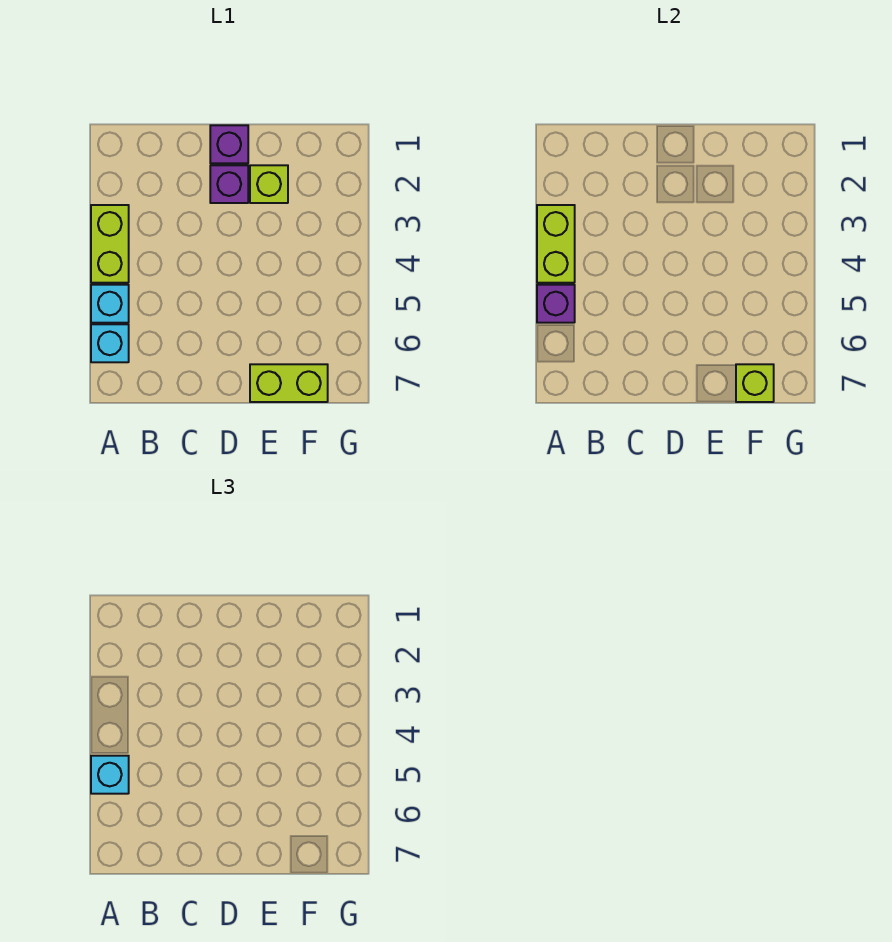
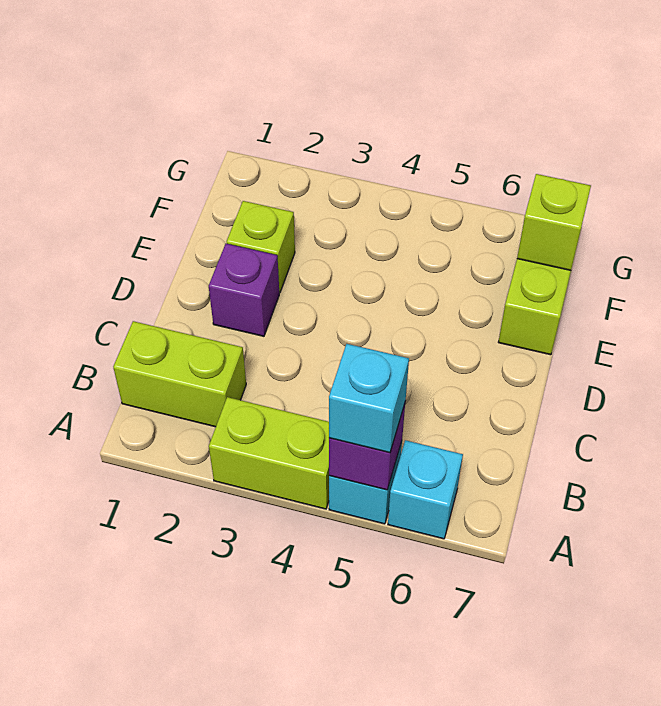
lime 1x2 brick [537,205,575,283] -> lime 1x2 brick moved to [113,321,246,427]
purple 1x1 brick [210,125,248,163] -> none

